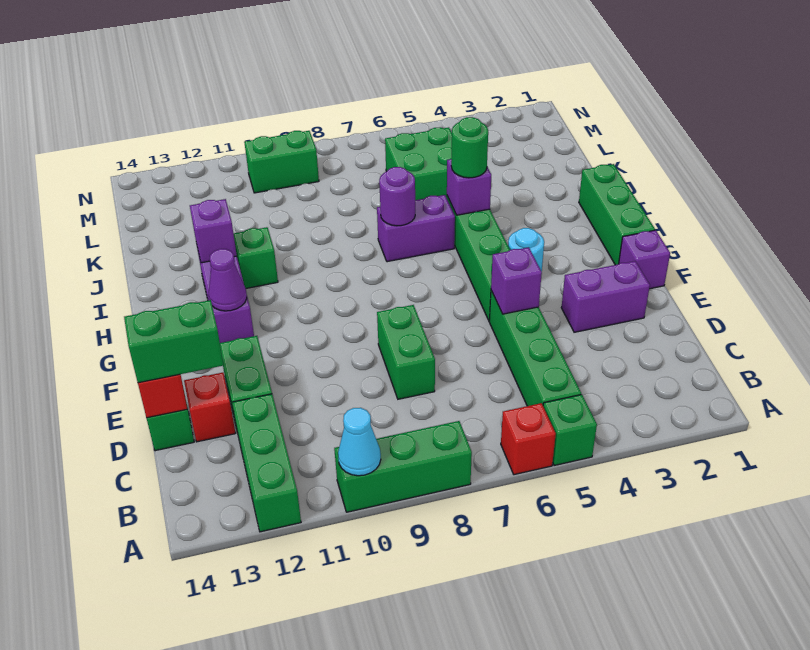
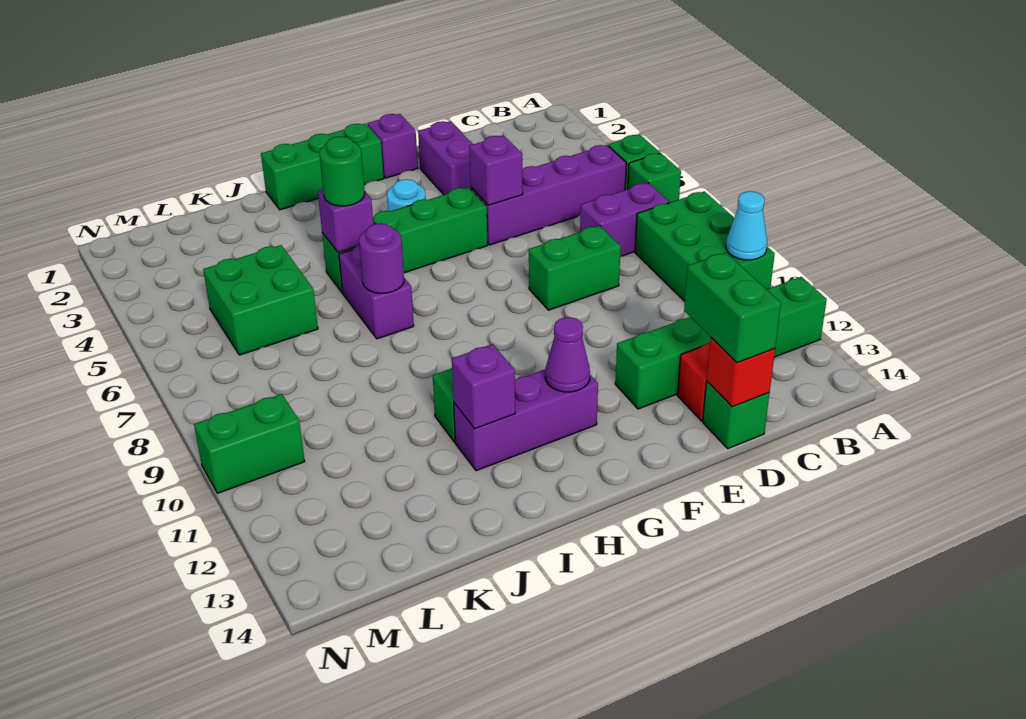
red 1x1 brick [501,403,556,475] -> green 1x1 brick [628,153,681,203]
green 1x3 brick [334,421,472,512] -> green 2x3 brick [635,191,775,301]
green 1x4 brick [489,291,581,406] -> purple 1x4 brick [471,145,626,245]
none -> purple 1x2 brick [580,183,669,257]
green 1x2 brick [244,131,319,193] -> green 1x2 brick turned to [194,394,305,493]

